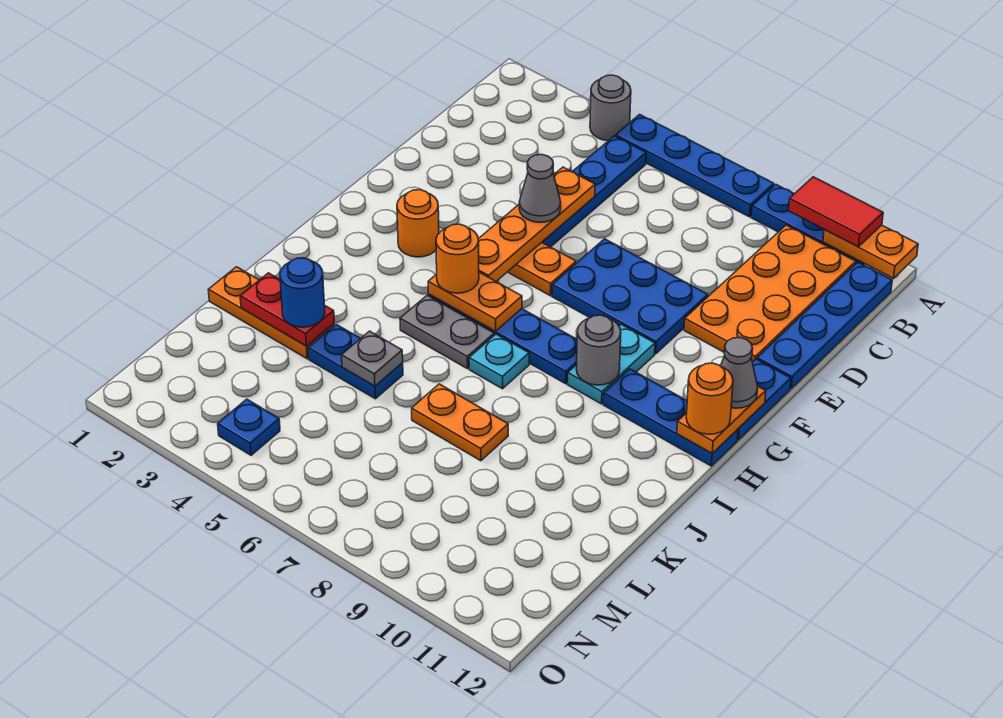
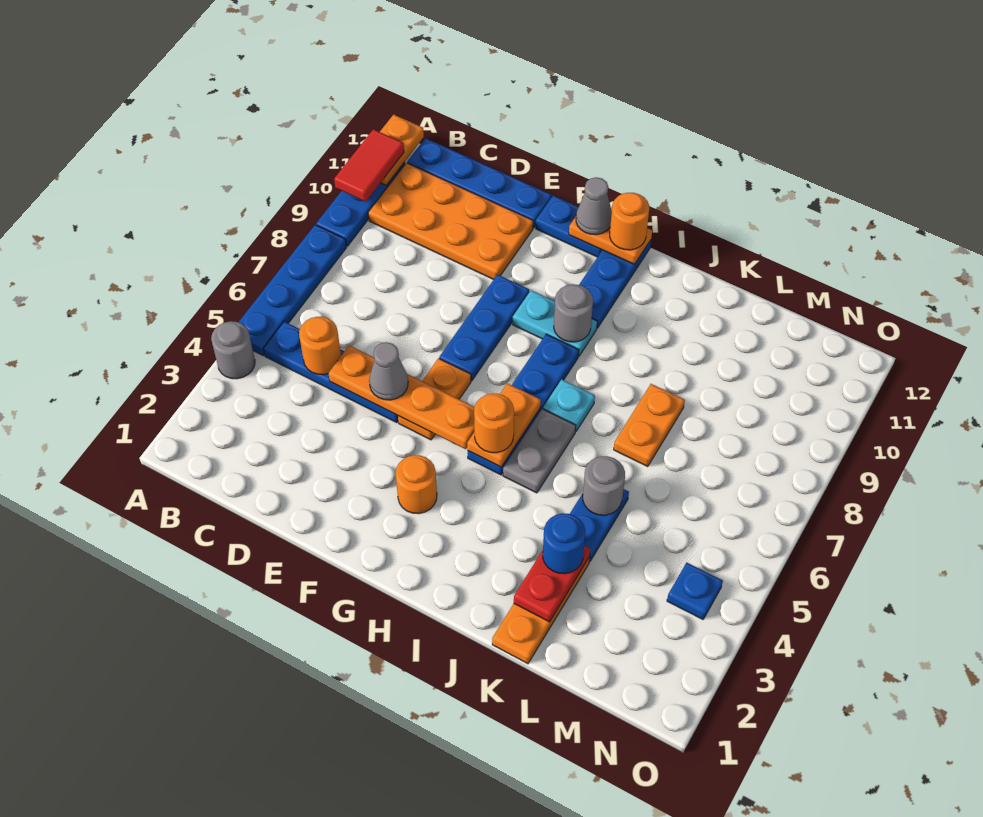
none -> orange 1x1 round brick [299,317,341,375]
blue 2x3 plate [552,239,708,354] -> blue 1x3 plate [439,275,529,381]
grey 1x1 plate [342,331,403,386] -> grey 1x1 round brick [583,456,625,515]

